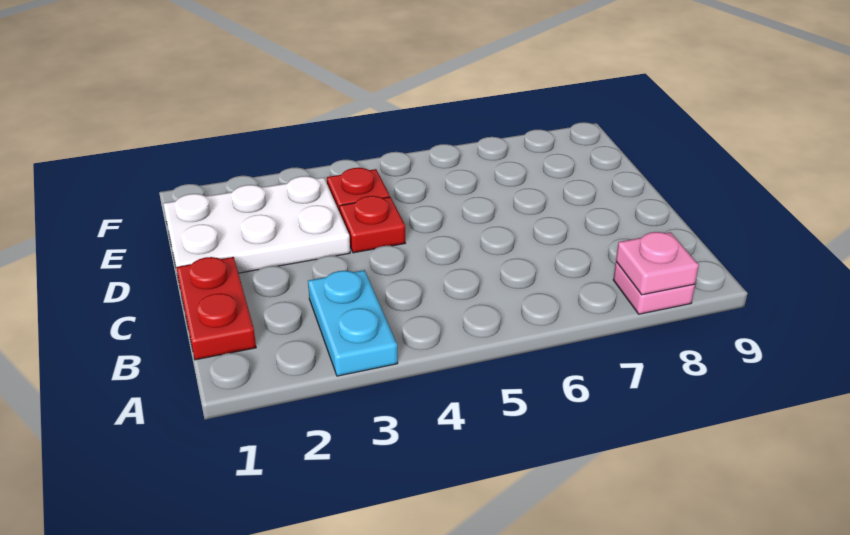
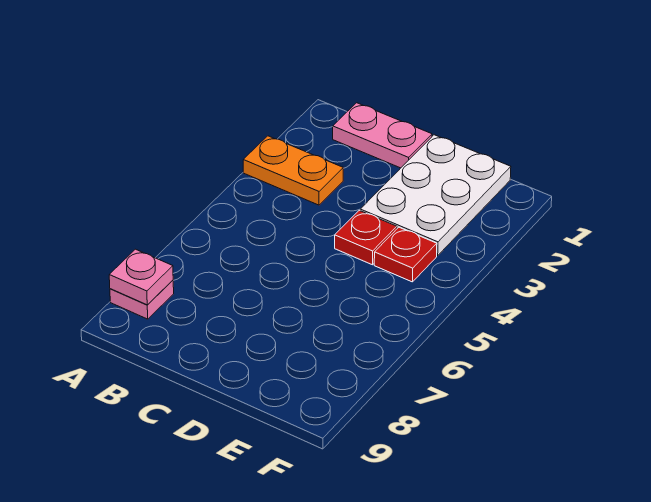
cyan 1x2 plate [308,270,398,376] -> orange 1x2 plate [243,136,343,205]
red 1x2 plate [176,257,256,360] -> pink 1x2 plate [333,103,432,168]

